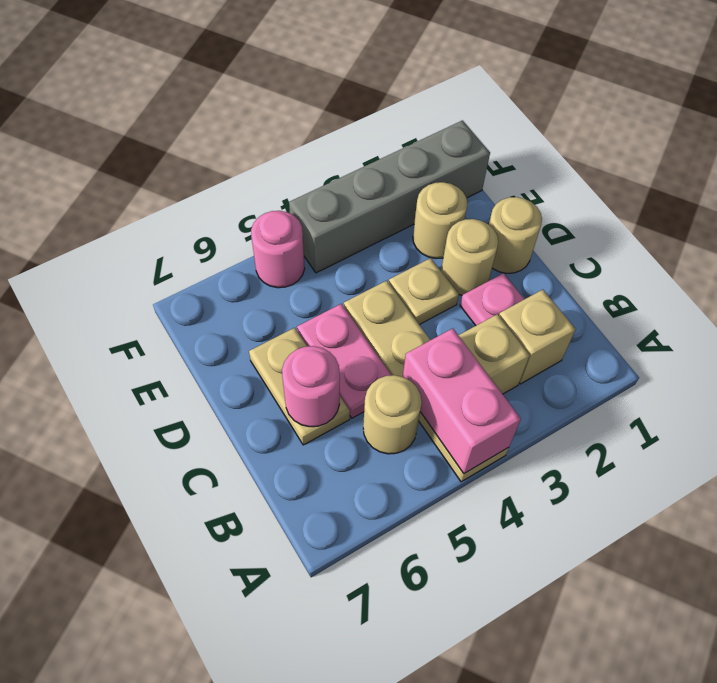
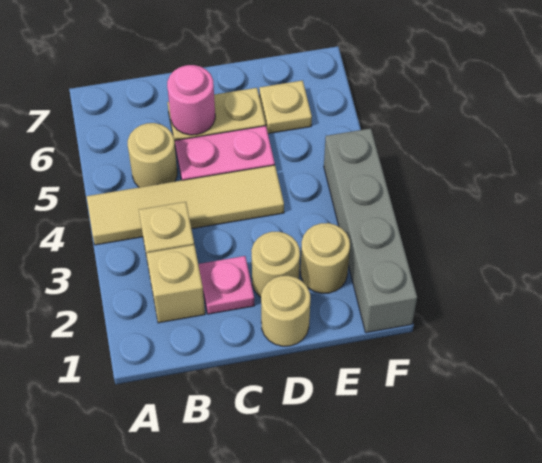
tan 1x4 plate [344,281,509,482] -> tan 1x4 tile [87,165,284,245]
pink 1x2 brick [403,328,521,474] -> none
tan 1x1 plate [389,258,459,325] -> tan 1x1 plate moved to [259,81,312,134]
pink 1x1 round brick [251,211,305,288] -> none

